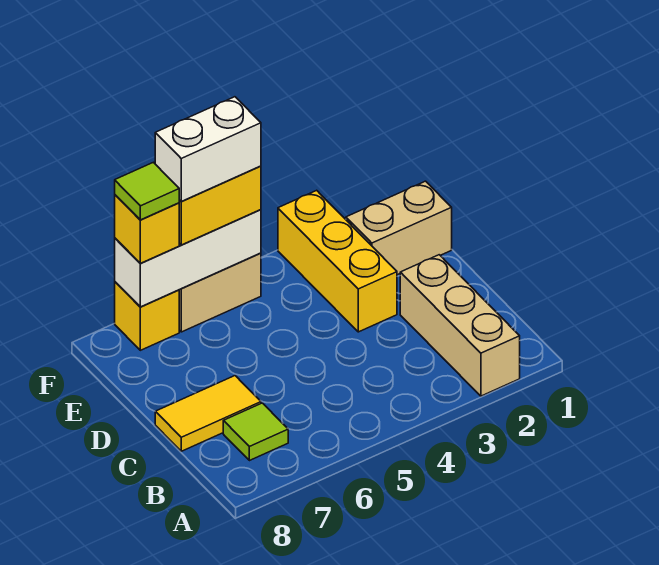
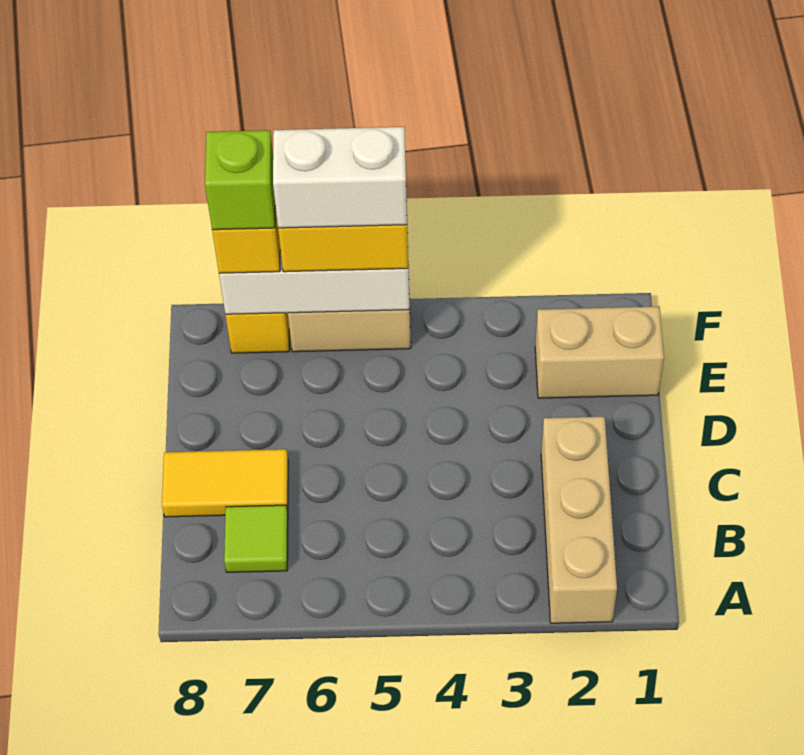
yellow 1x3 brick [278,190,397,332] -> none
lime 1x1 tile [115,162,179,220] -> lime 1x1 brick [205,130,275,230]

